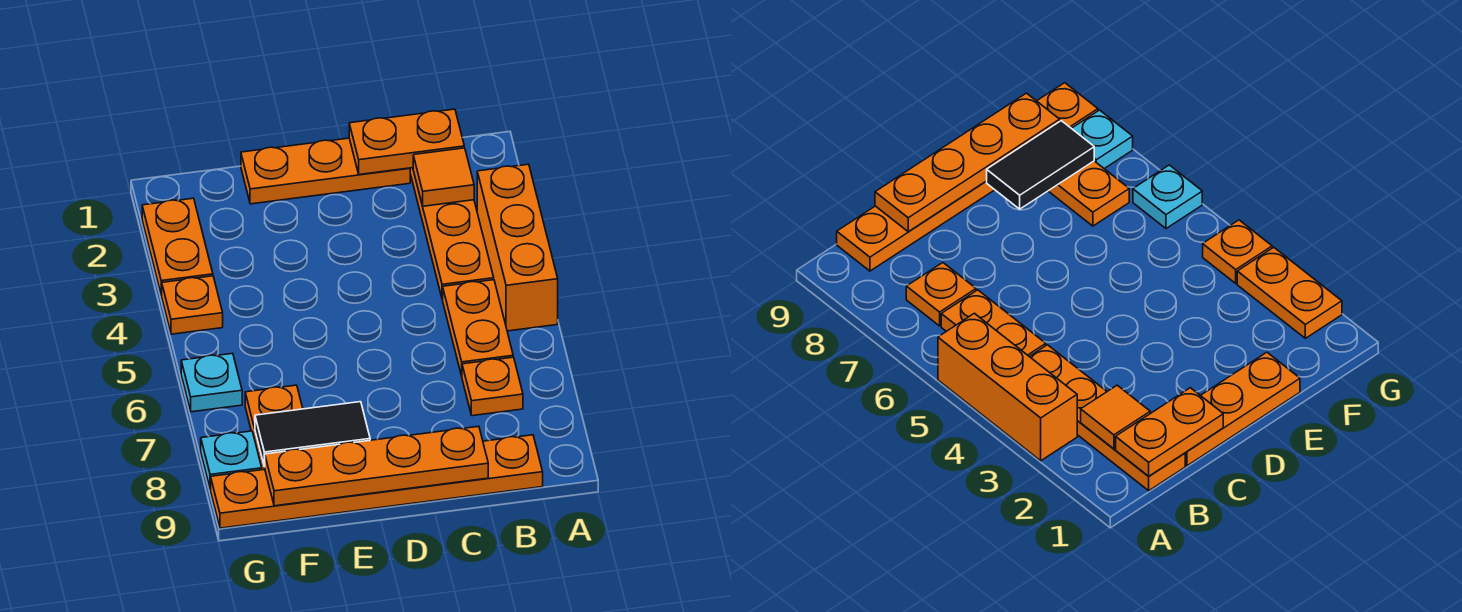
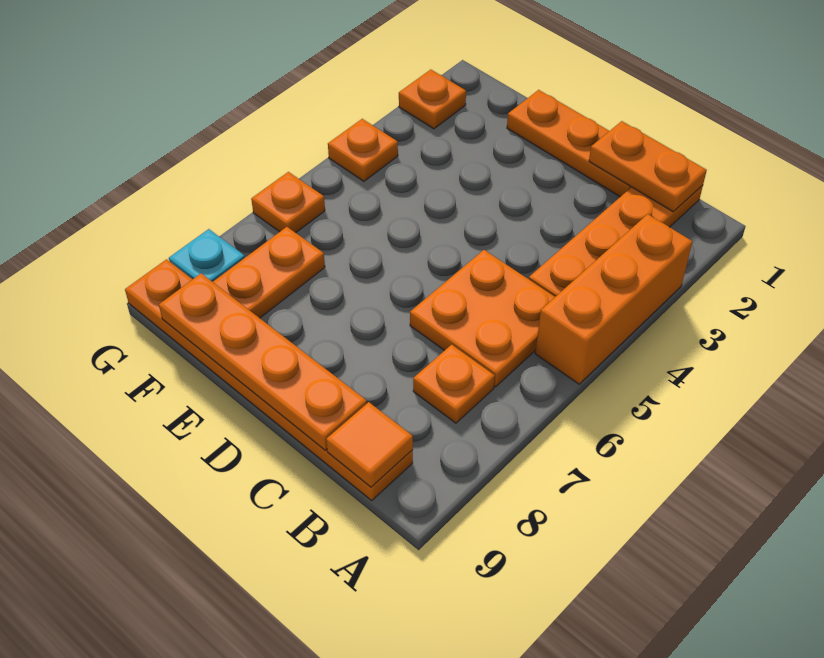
orange 1x1 tile [413,148,474,206] -> orange 1x1 tile moved to [326,402,413,487]
orange 1x2 plate [443,280,513,376] -> orange 2x2 plate [410,250,555,387]
black 1x2 tile [255,402,370,467] -> none
orange 1x2 plate [142,198,213,295] -> orange 1x1 plate [399,70,466,129]
cyan 1x1 plate [181,353,242,412] -> orange 1x1 plate [251,172,325,233]

